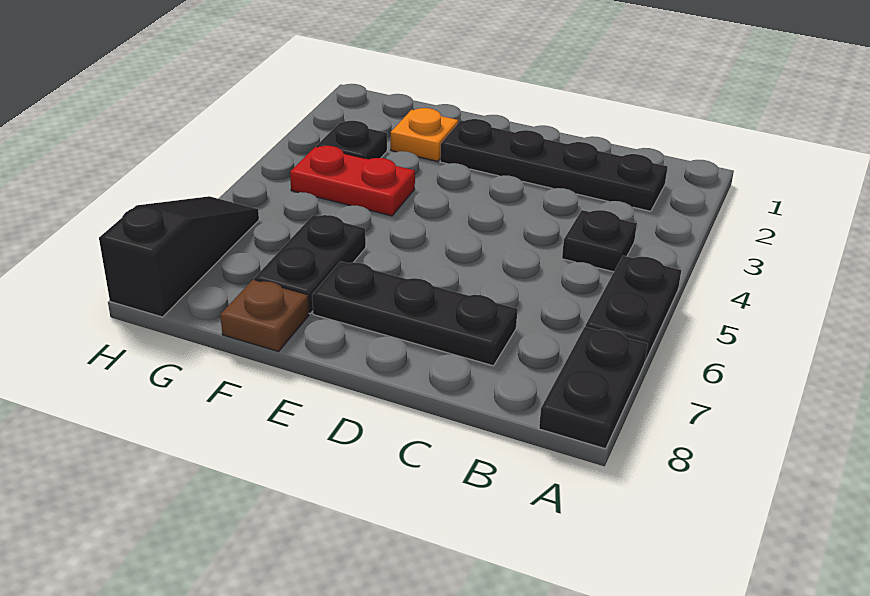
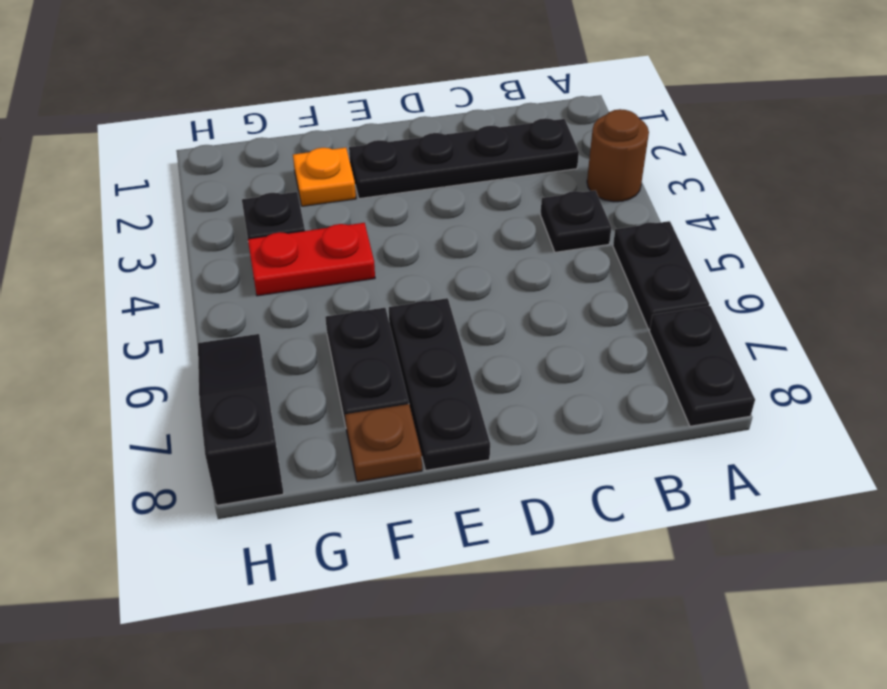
none -> brown 1x1 round brick [587,109,649,202]
black 1x3 plate [312,261,518,366] -> black 1x3 plate turned to [389,298,490,470]

